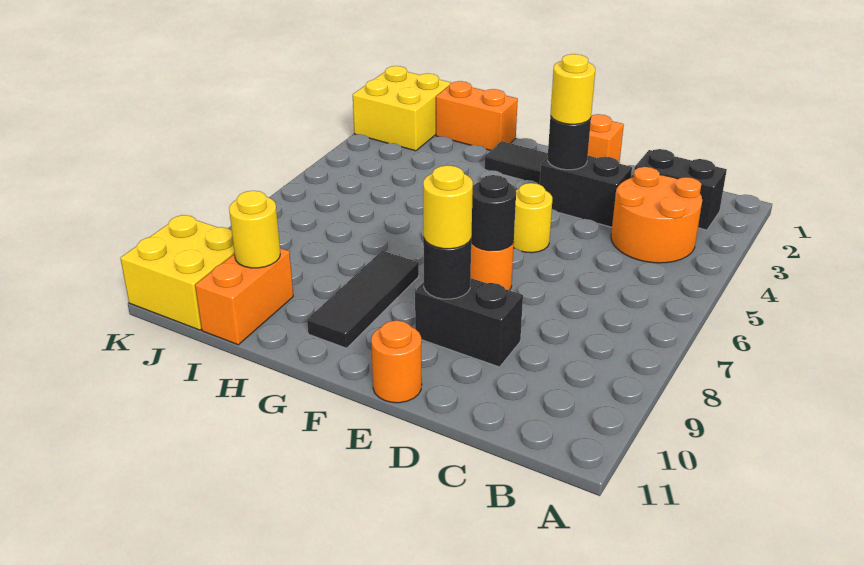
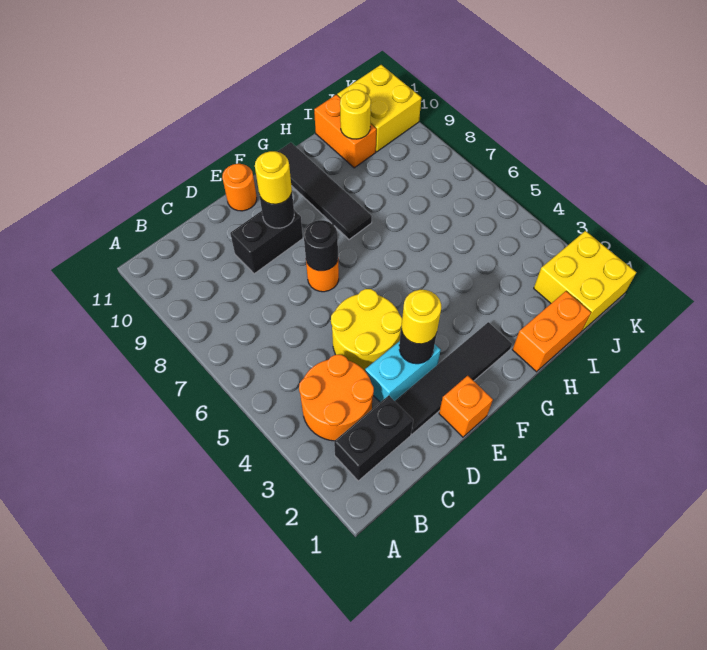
black 1x2 brick [540,156,632,227] -> cyan 1x2 brick [365,341,441,402]
yellow 1x1 round brick [513,183,552,253] -> yellow 2x2 round brick [331,289,402,371]
black 1x3 tile [307,251,419,348] -> black 1x4 tile [277,143,372,240]

